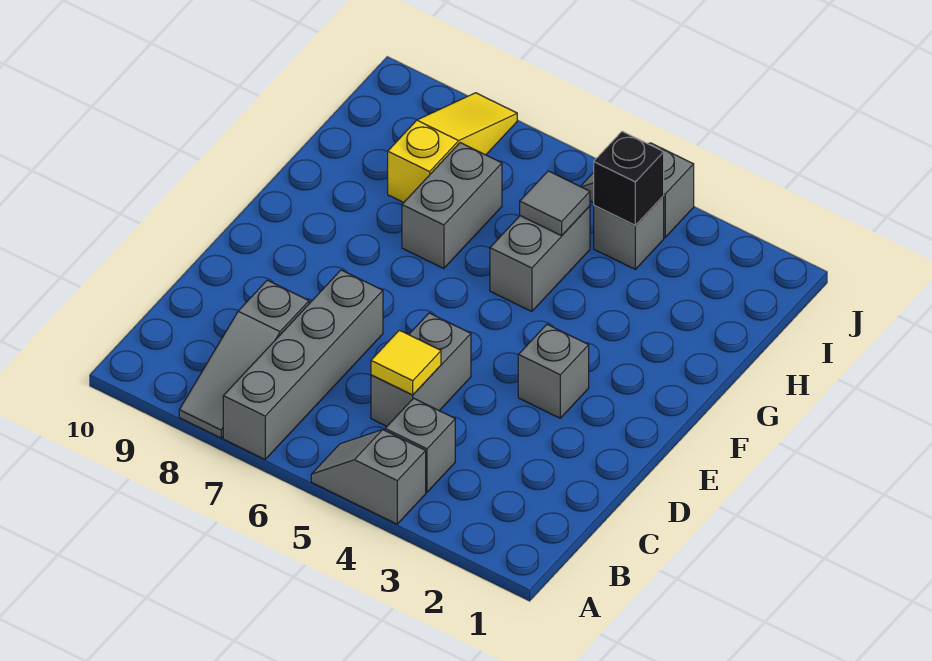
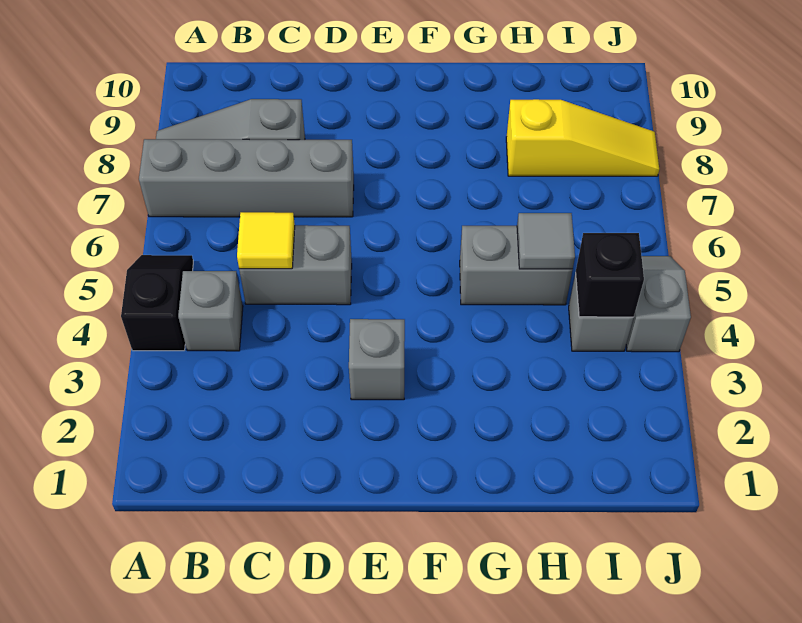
grey 1x2 slope [311,430,426,524] -> black 1x2 slope [121,255,193,351]
grey 1x2 brick [402,143,502,269] -> none

